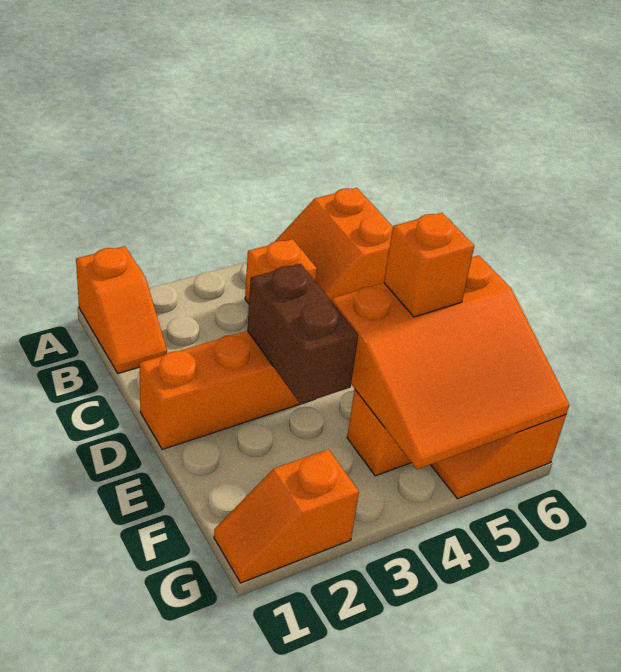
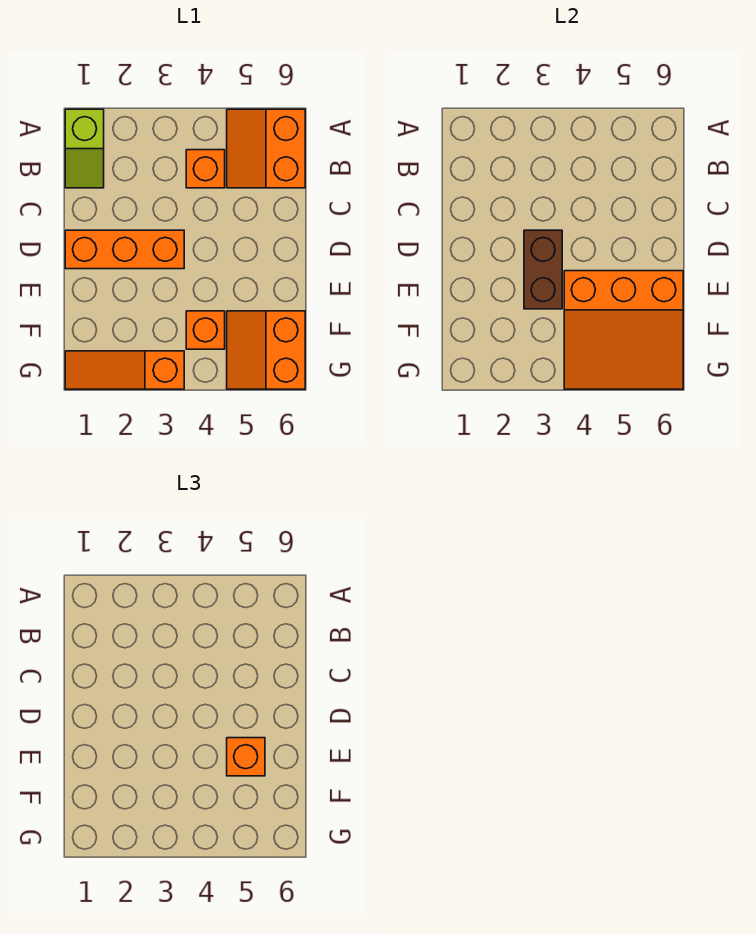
orange 1x2 slope [76,246,167,373] -> lime 1x2 slope [65,109,104,188]
orange 1x2 slope [214,449,359,583] -> orange 1x3 slope [65,351,184,389]

